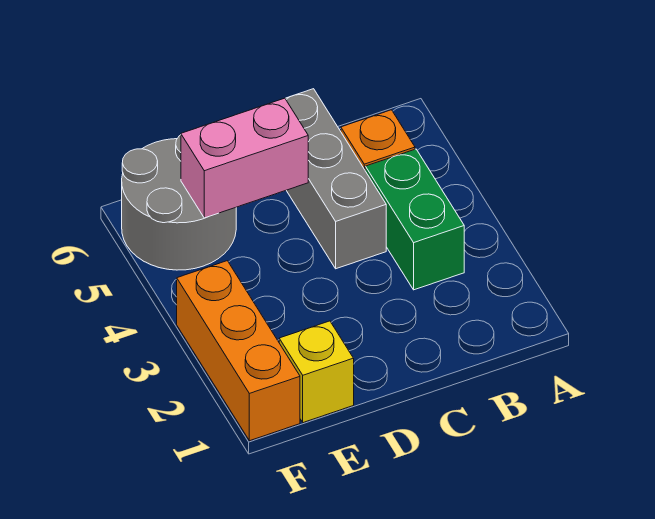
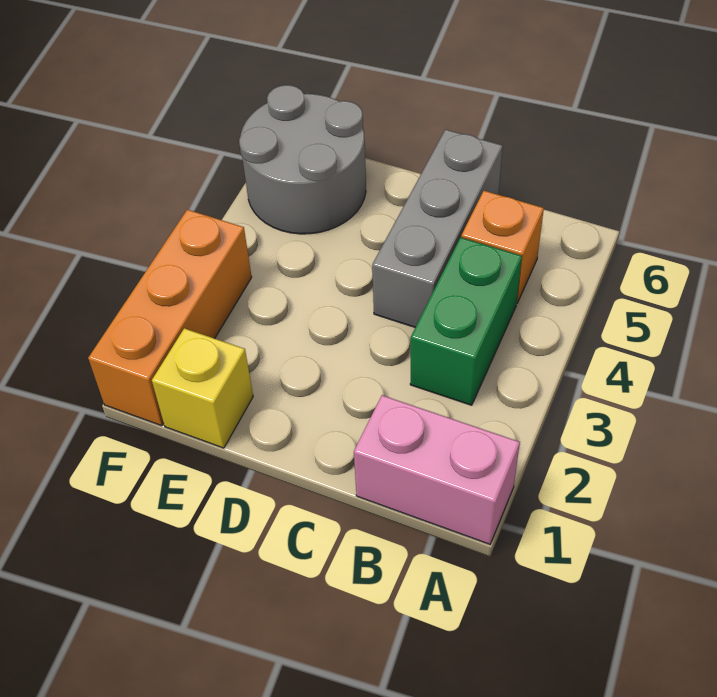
pink 1x2 brick [181,98,308,218] -> pink 1x2 brick moved to [354,395,520,544]

